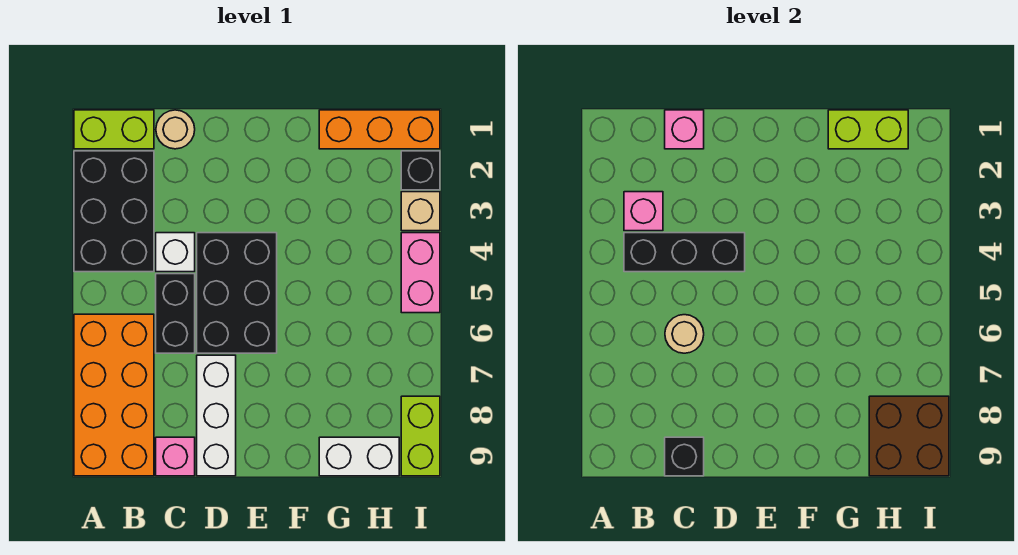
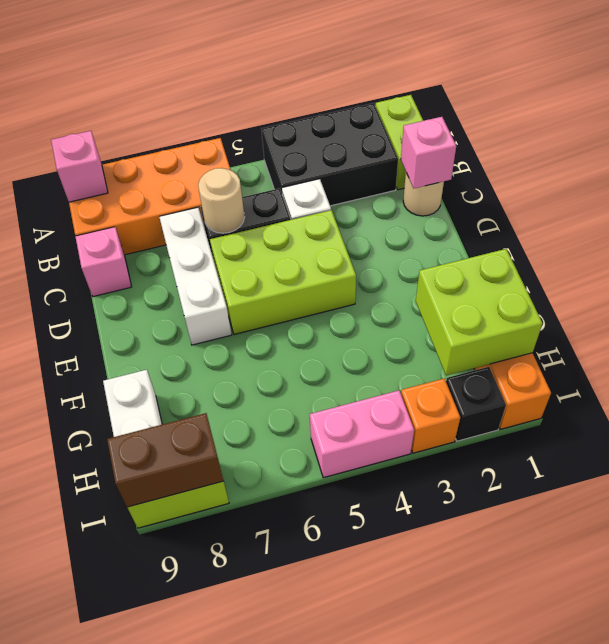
pink 1x1 brick [624,192,663,231] -> pink 1x1 brick moved to [51,131,108,202]
black 1x3 brick [624,233,745,272] -> none
black 1x1 brick [665,437,704,476] -> none
black 2x3 brick [197,233,277,353] -> lime 2x3 brick [210,210,356,335]
white 1x3 brick [197,355,236,476] -> white 1x3 brick turned to [159,208,232,345]
lime 1x2 brick [828,110,908,149] -> lime 2x2 brick [416,249,543,375]
brown 2x2 brick [869,396,949,476] -> brown 1x2 brick [107,413,223,507]
tan 1x1 brick [401,192,440,231] -> orange 1x1 brick [401,379,460,453]

